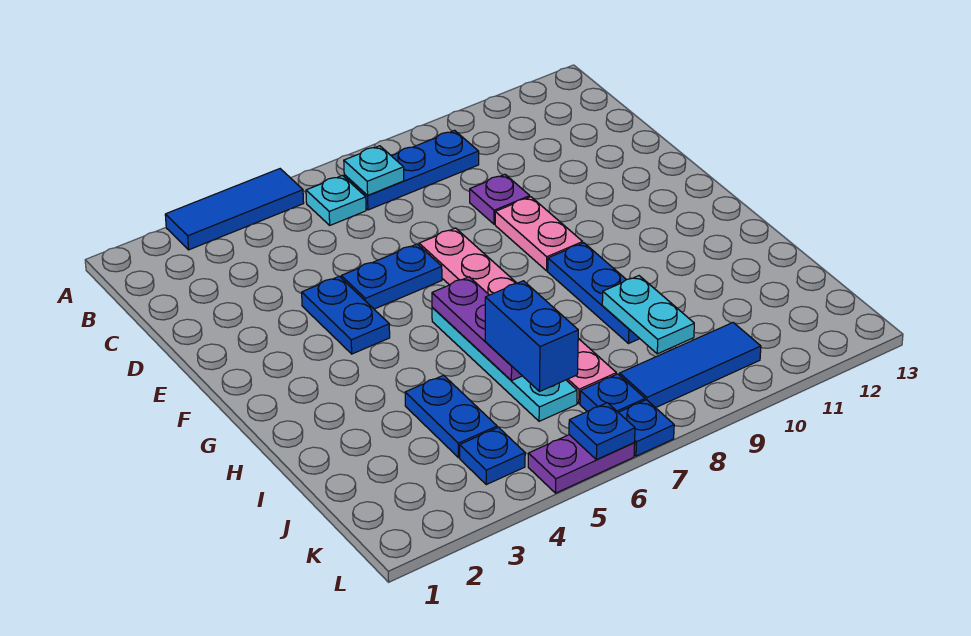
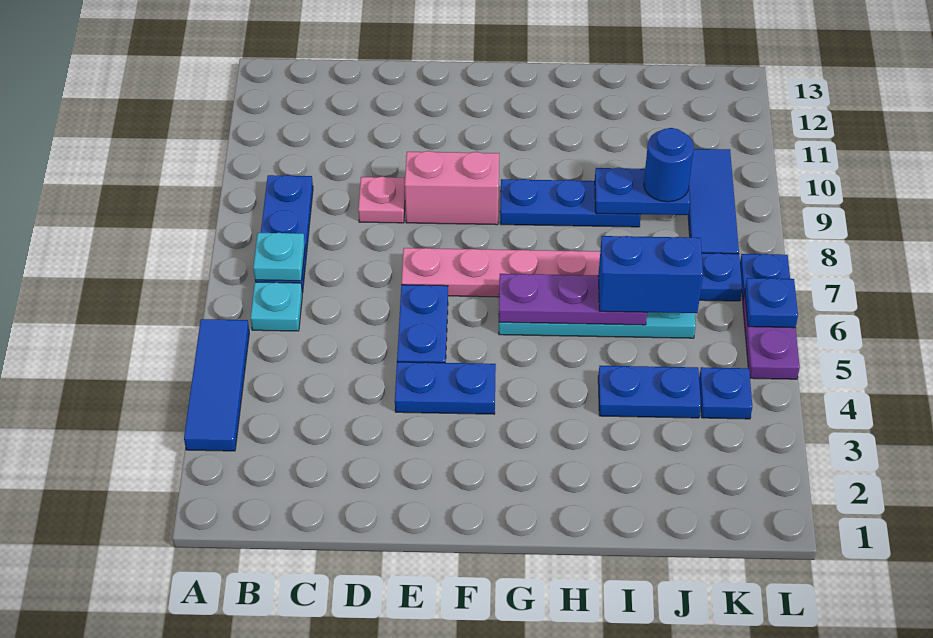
purple 1x1 plate [470,174,530,224] -> pink 1x1 plate [358,177,405,223]
pink 1x2 plate [495,197,583,271] -> pink 1x2 brick [405,151,499,225]
cyan 1x2 plate [602,276,694,354] -> blue 1x2 plate [595,167,690,215]
none -> blue 1x1 round brick [644,128,694,202]

